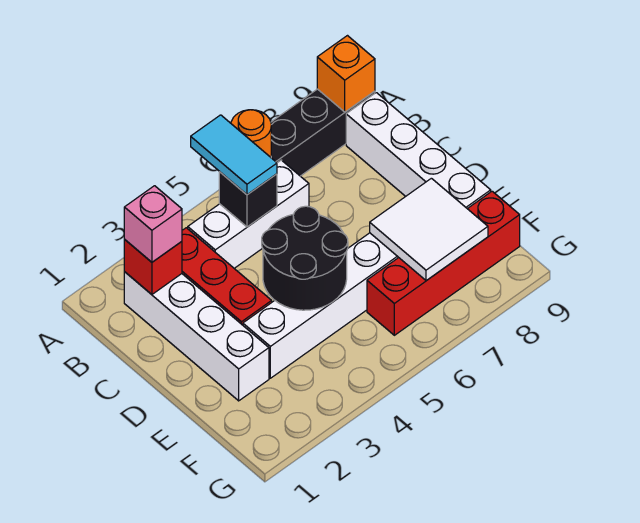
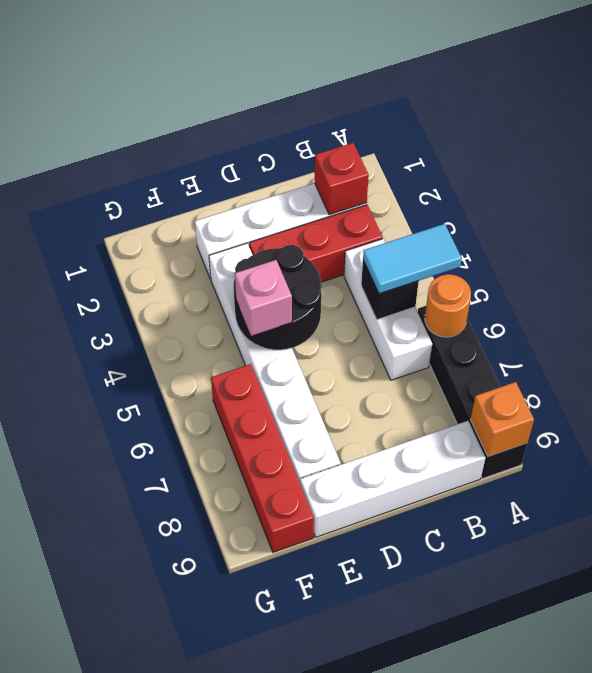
pink 1x1 brick [124,186,182,262] -> pink 1x1 brick moved to [235,260,292,336]
white 2x2 tile [370,178,488,281] -> none

